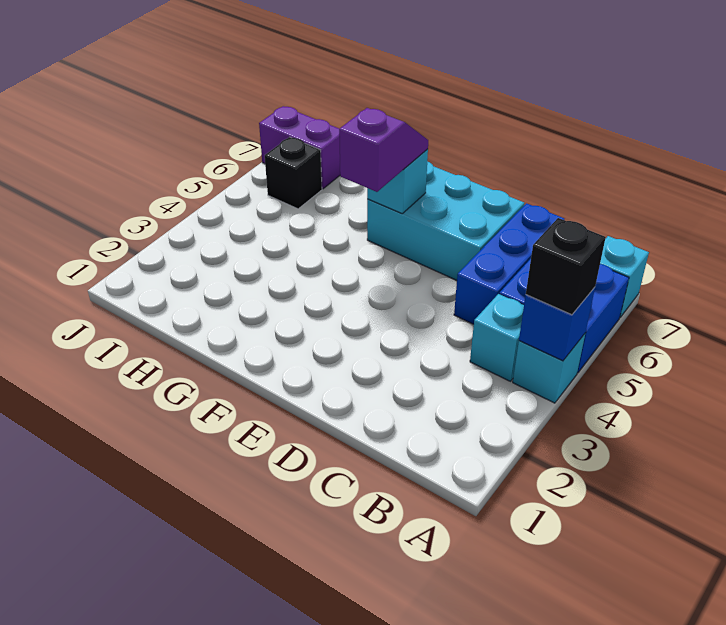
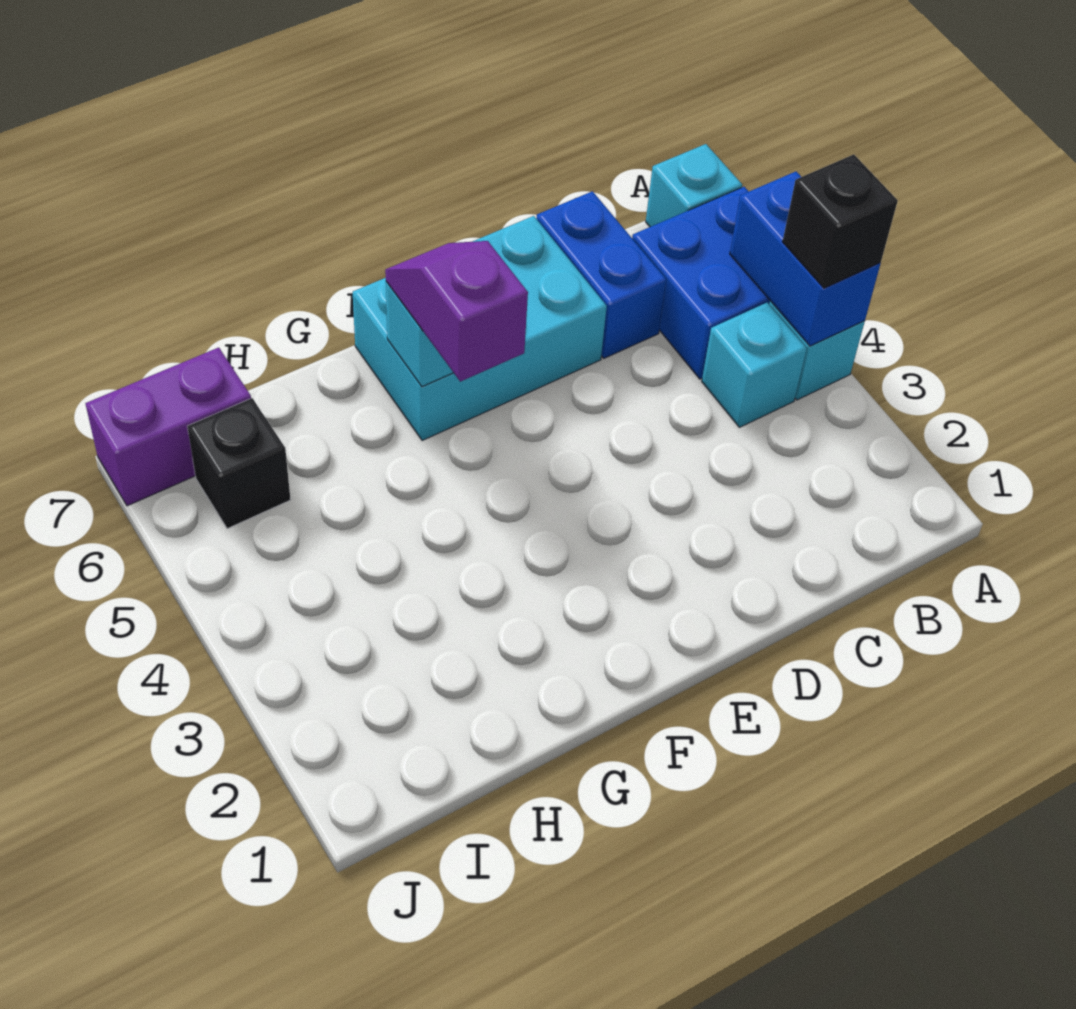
blue 1x1 brick [519,287,595,361] -> blue 1x2 brick [730,172,881,346]
blue 1x3 brick [454,203,564,324] -> blue 1x2 brick [536,191,666,358]

